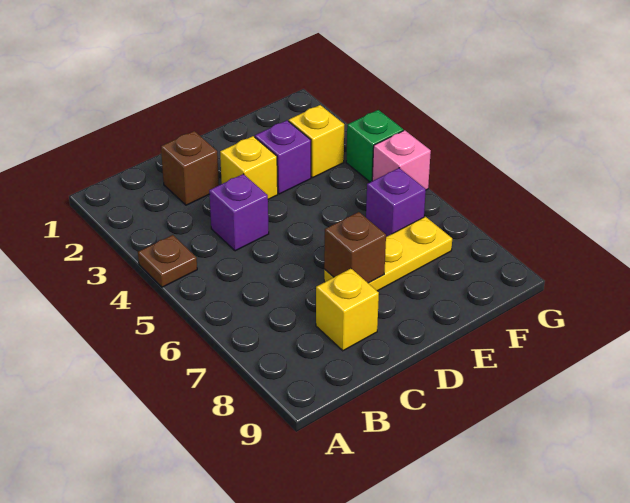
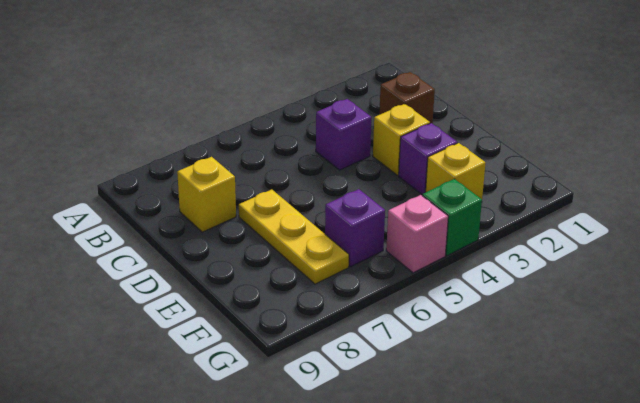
brown 1x1 plate [138,235,197,287] -> none
brown 1x1 brick [324,212,386,283] -> none

